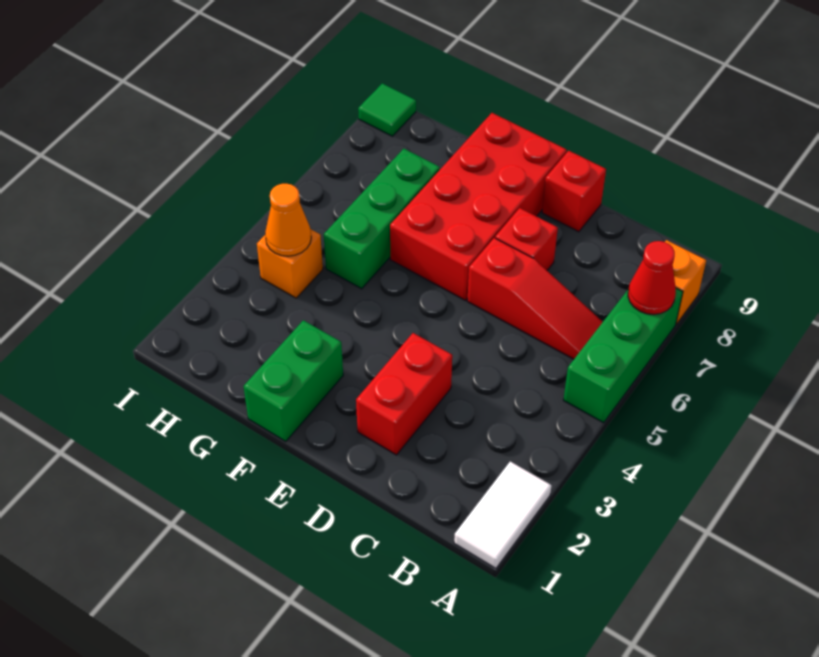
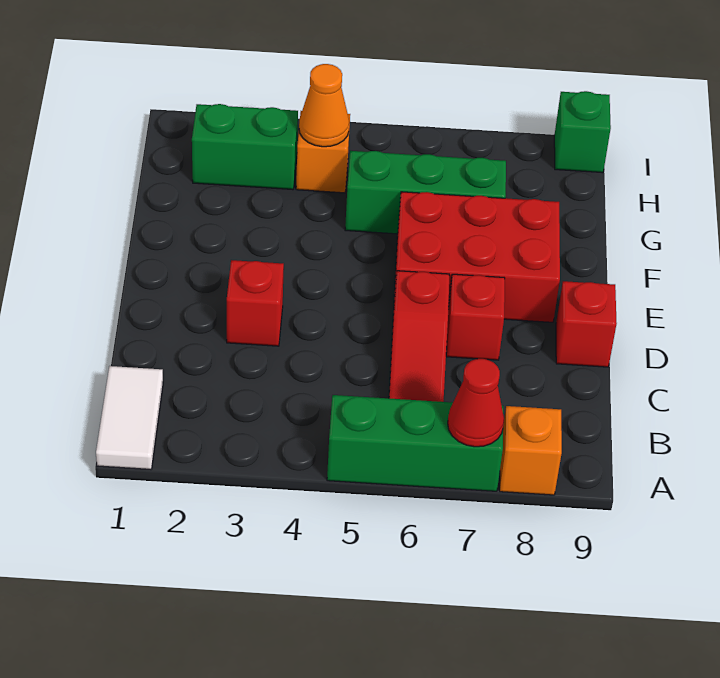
white 1x2 tile [454,462,552,568] -> white 1x2 tile turned to [96,366,163,469]
red 1x2 brick [356,333,452,455] -> red 1x1 brick [227,260,284,346]
red 2x4 brick [390,113,567,300] -> red 2x3 brick [394,192,560,322]
green 1x2 brick [244,320,343,442] -> green 1x2 brick moved to [192,104,298,190]
green 1x1 tile [358,83,416,136] -> green 1x1 brick [554,91,611,173]

